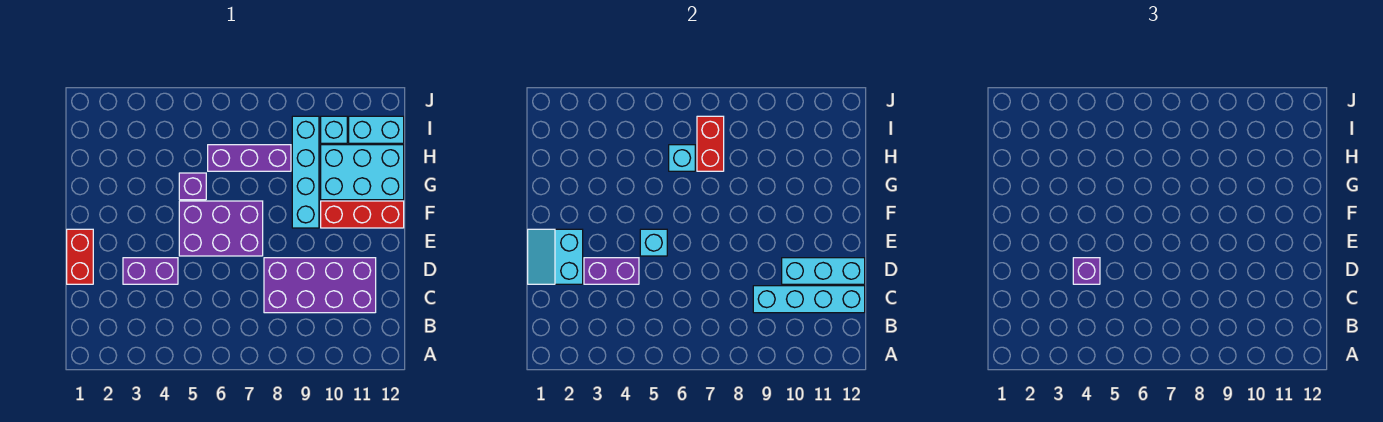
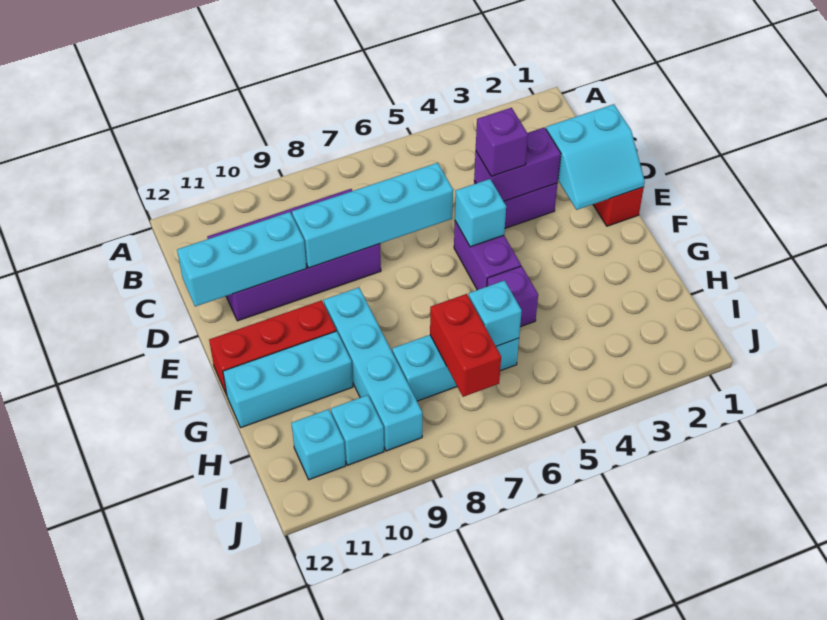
cyan 1x4 brick [753,286,865,313] -> cyan 1x4 brick moved to [292,163,453,268]
cyan 2x2 slope [528,229,583,284] -> cyan 2x2 slope turned to [546,104,645,210]
purple 2x3 brick [179,201,263,256] -> purple 1x2 brick [454,221,521,290]
cyan 2x3 brick [321,145,404,200] -> cyan 1x3 brick [223,331,353,427]
purple 1x3 brick [208,145,291,171] -> cyan 1x3 brick [392,335,519,401]
cyan 1x2 brick [349,116,404,143] -> cyan 1x1 brick [292,409,346,480]

